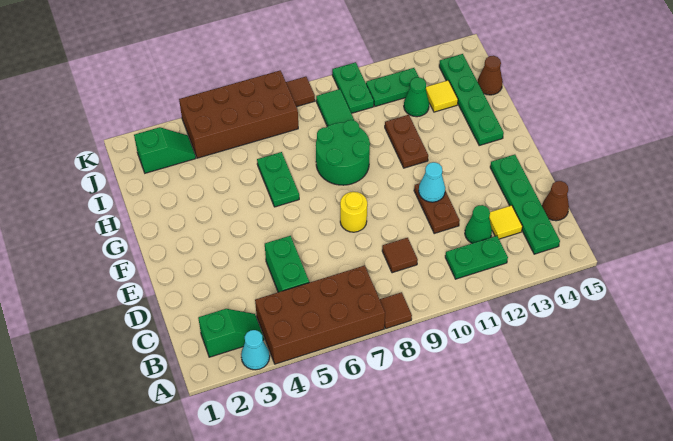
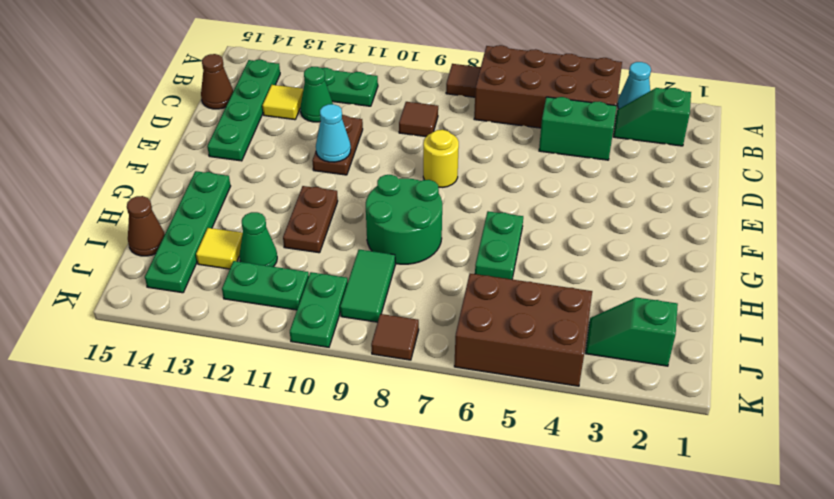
green 1x2 brick [265,236,309,292] -> green 1x2 brick turned to [539,97,616,160]
brown 2x4 brick [179,70,298,158] -> brown 2x3 brick [454,273,592,386]

